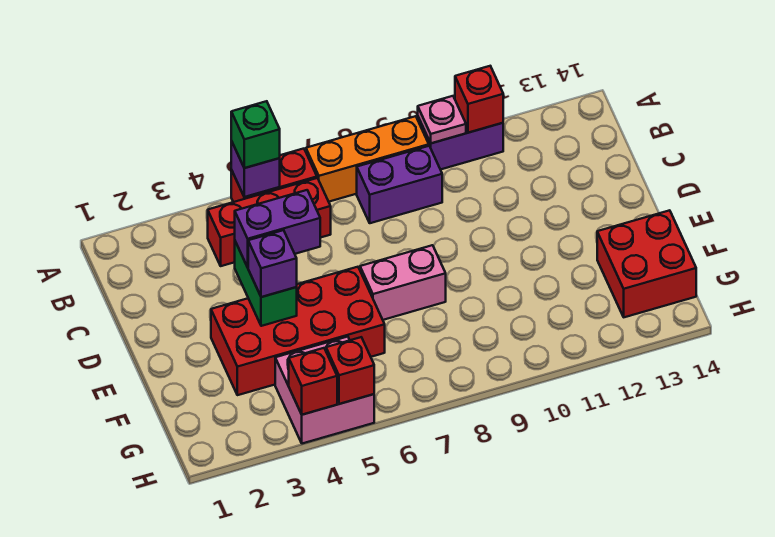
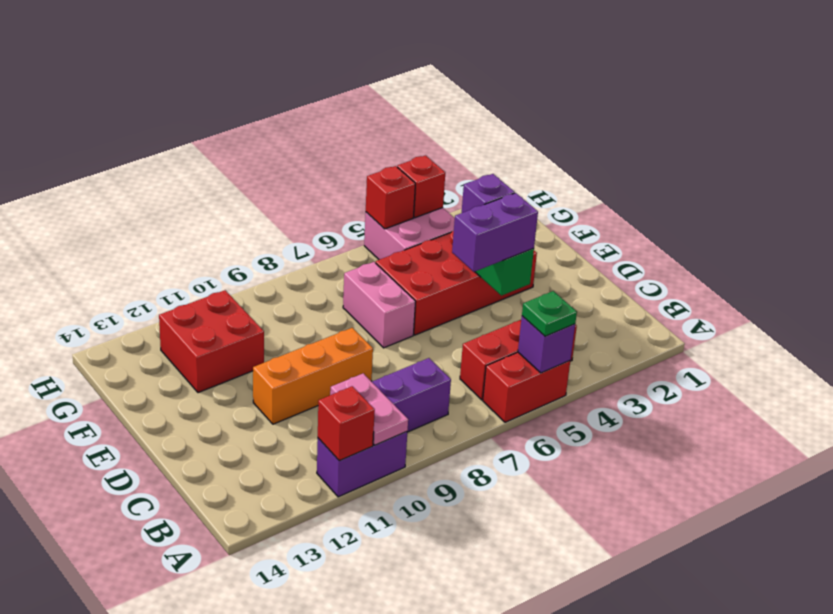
green 1x1 brick [231,101,280,168] -> green 1x1 plate [522,291,577,336]
orange 1x3 brick [306,116,429,202] -> orange 1x3 brick moved to [253,328,373,424]
pink 1x1 plate [418,96,466,143] -> pink 1x2 plate [330,373,408,445]
pink 1x2 brick [360,245,446,320] -> pink 1x2 brick turned to [343,262,416,348]
red 2x2 brick [597,210,696,317] -> red 2x2 brick moved to [159,290,264,393]

